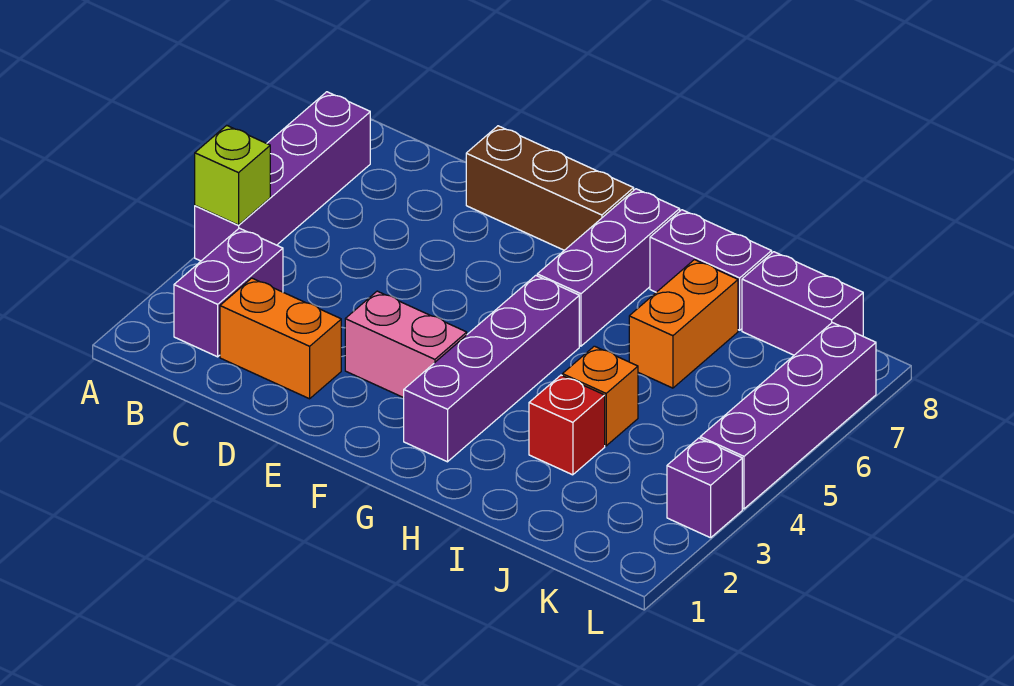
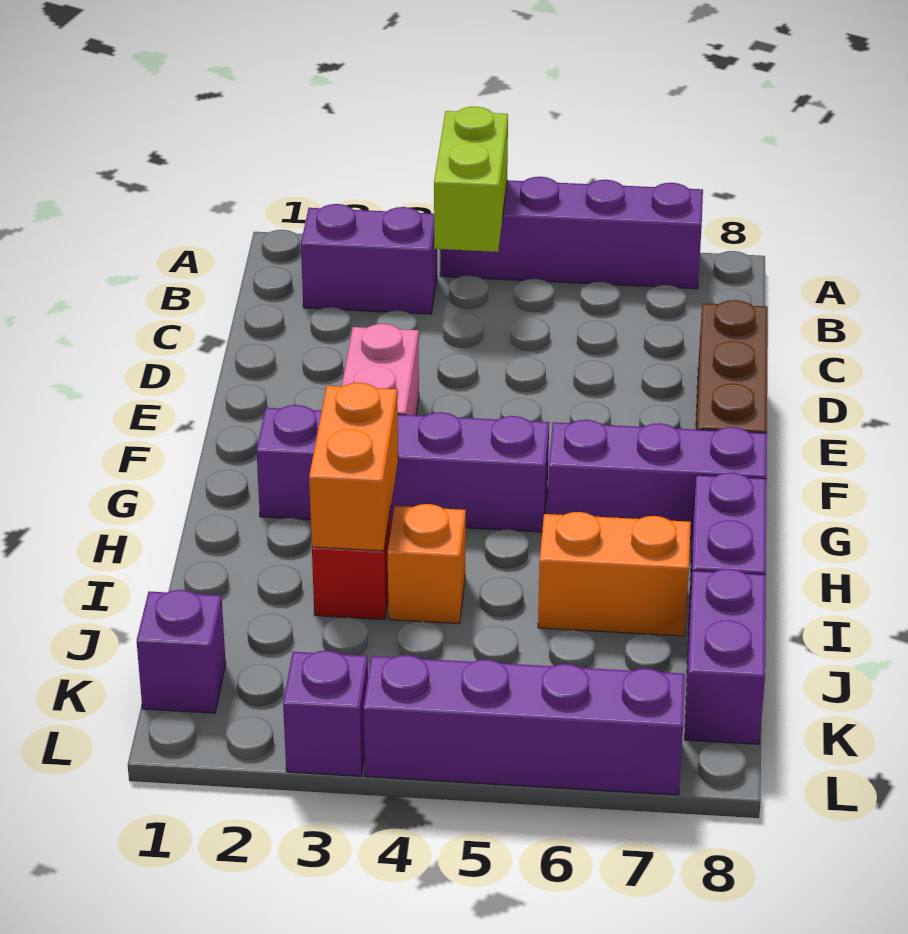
lime 1x1 brick [195,125,270,225] -> lime 1x2 brick [434,107,508,252]
orange 1x2 brick [220,278,341,399] -> orange 1x2 brick moved to [309,383,398,551]
none -> purple 1x1 brick [137,590,226,713]

